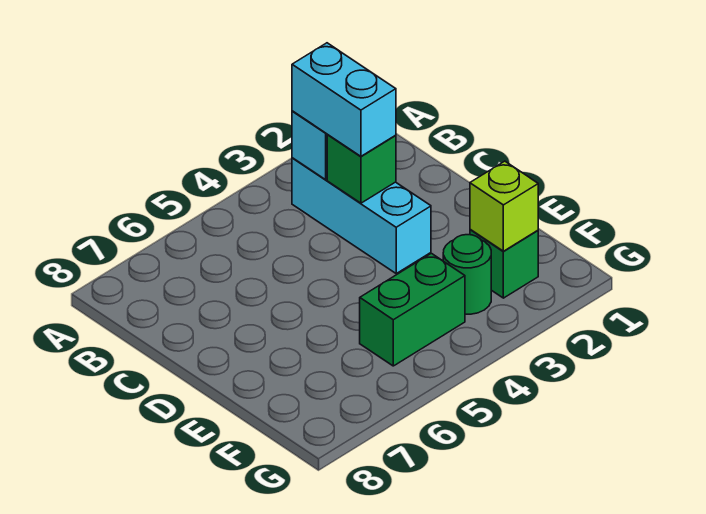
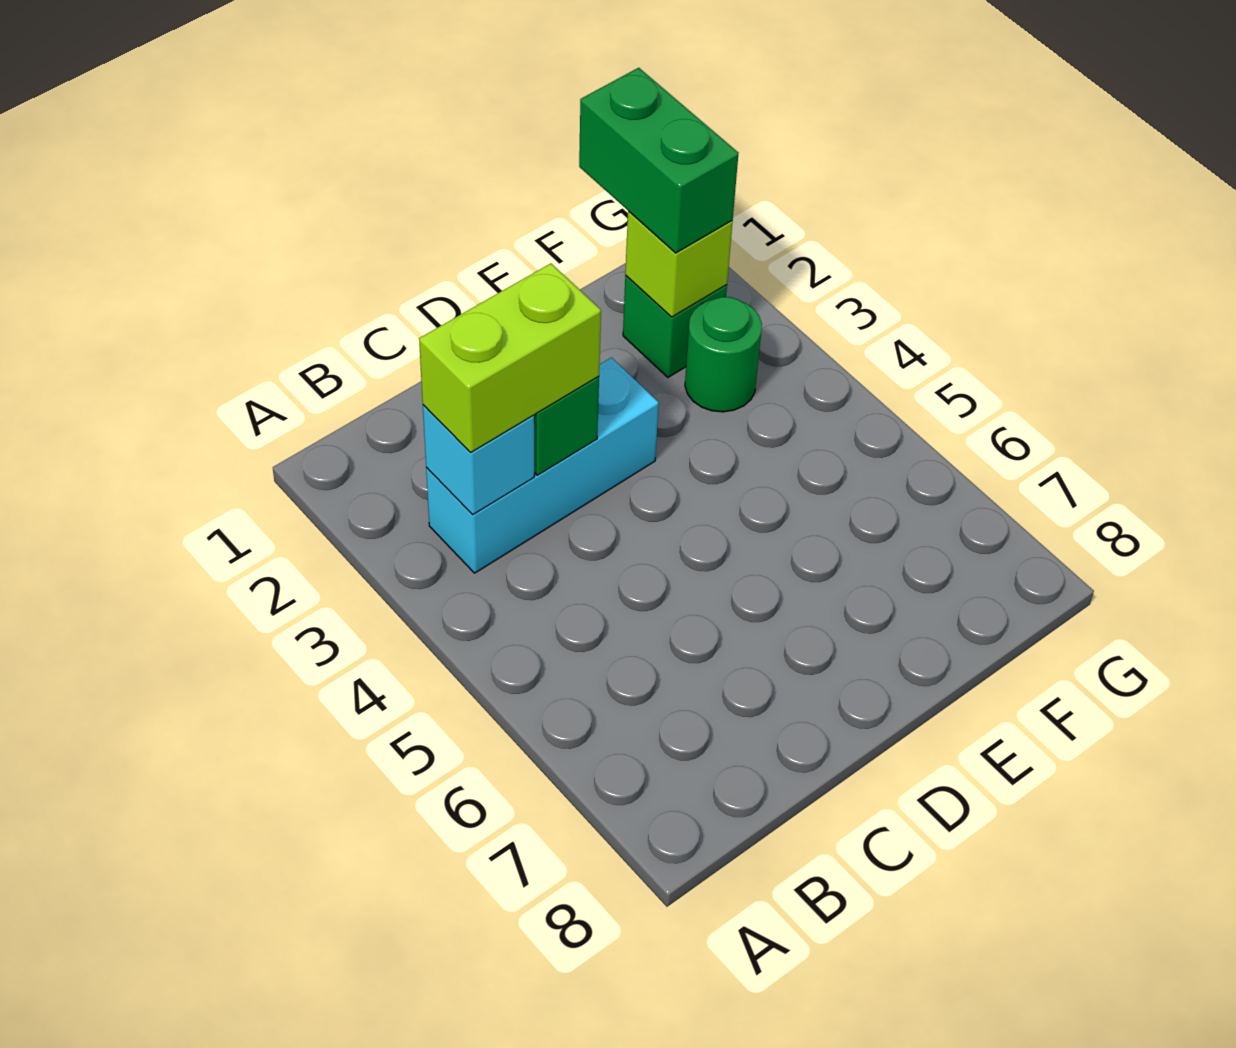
cyan 1x2 brick [292,43,396,156] -> lime 1x2 brick [419,263,601,452]
green 1x2 brick [360,253,465,366] -> green 1x2 brick moved to [579,68,739,253]

